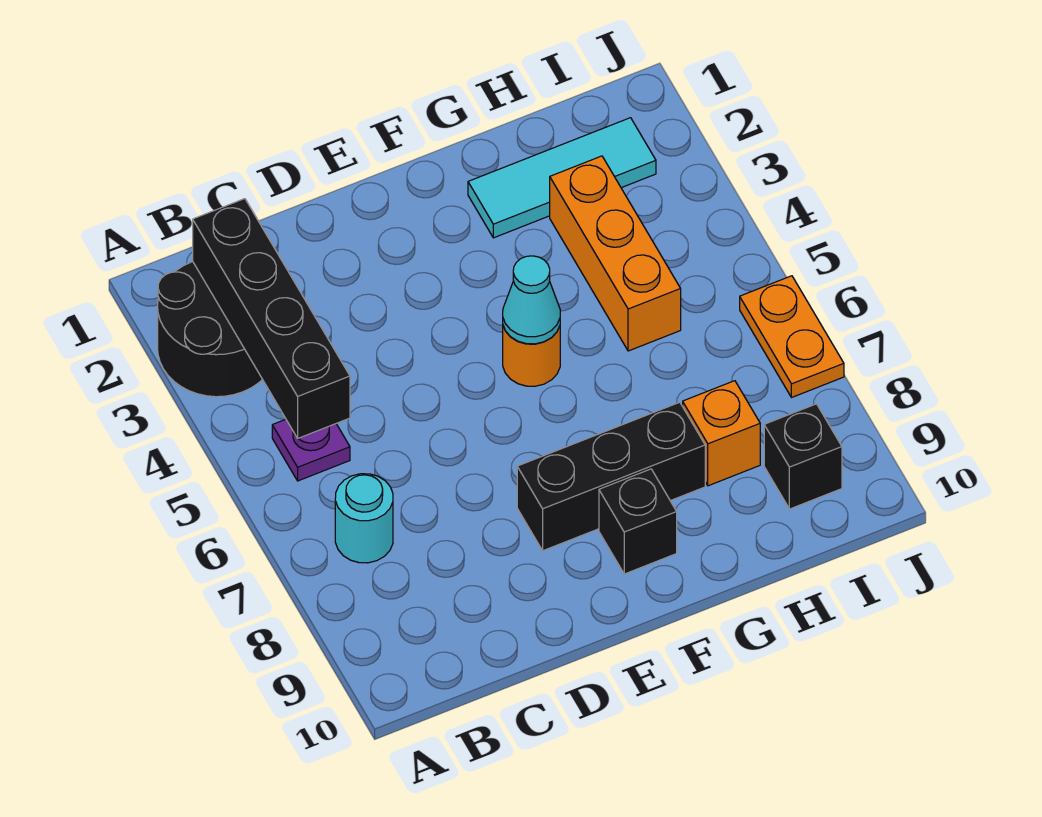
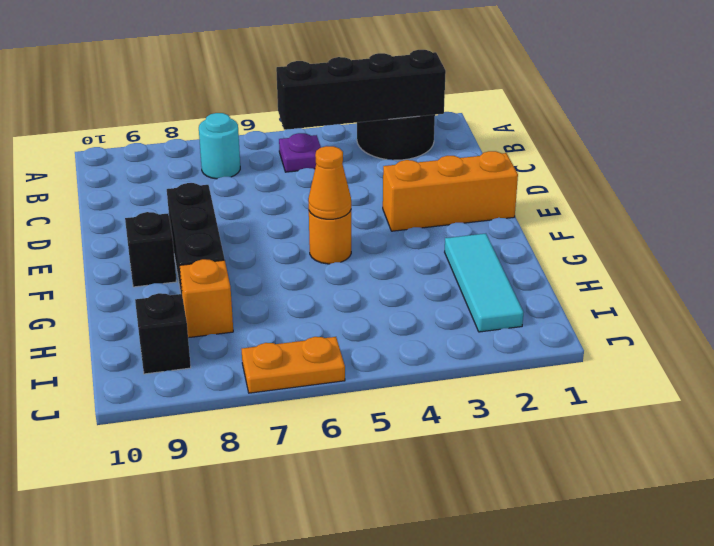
cyan 1x1 cone [503,256,560,344] -> orange 1x1 cone [308,146,351,219]
orange 1x3 brick [550,156,681,351] -> orange 1x3 brick moved to [383,151,518,231]

